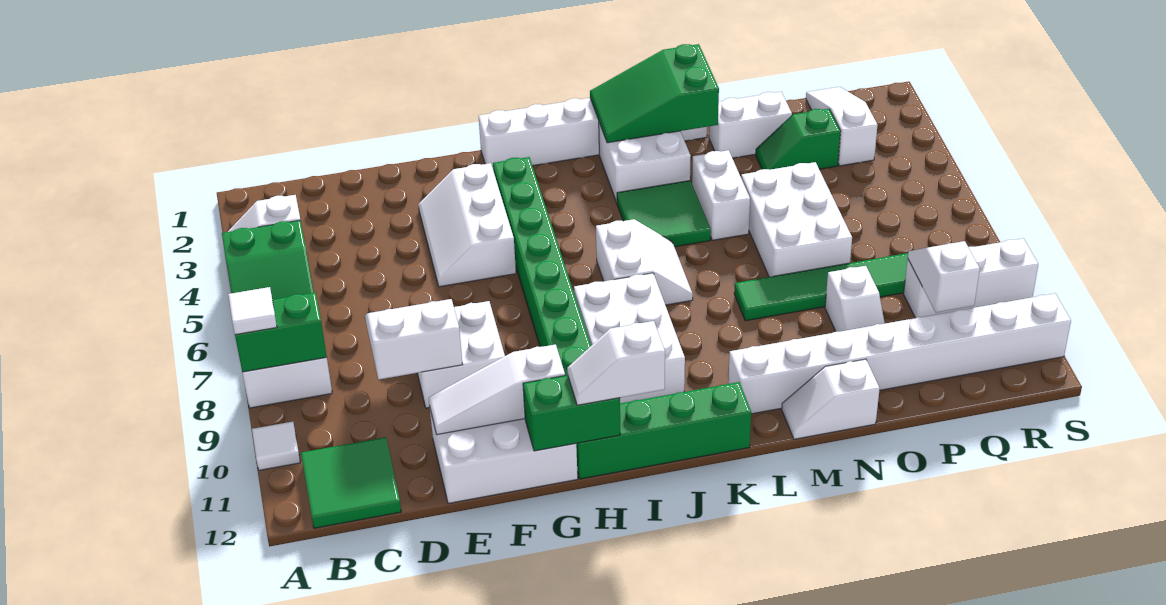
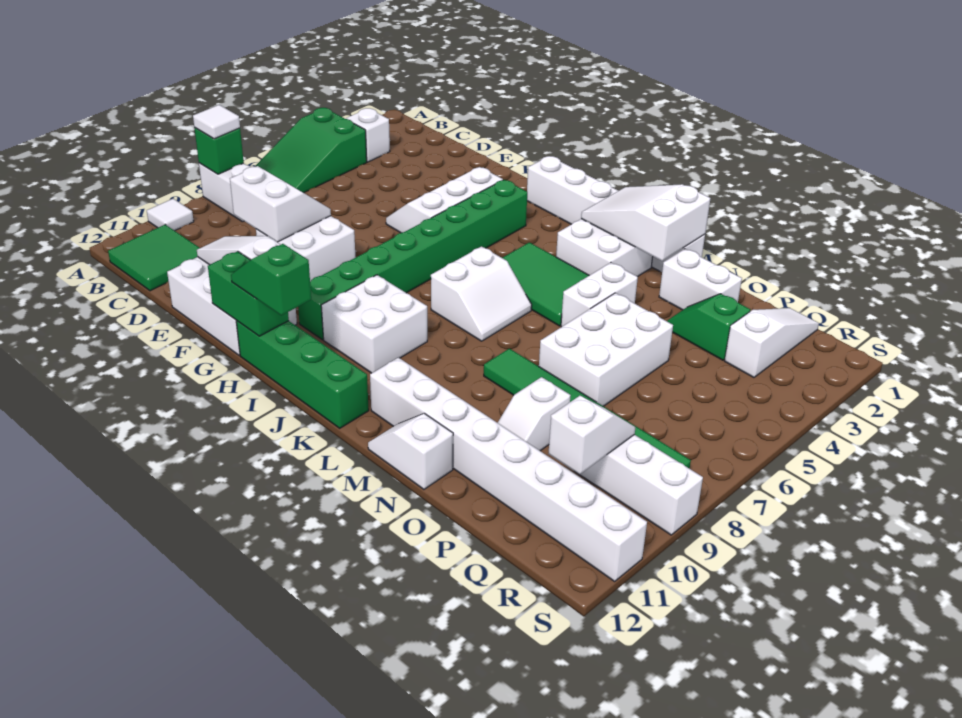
green 1x2 brick [235,293,327,372] -> green 1x1 brick [194,128,244,174]
white 1x2 slope [567,321,665,405] -> green 1x2 slope [231,244,311,315]
white 2x3 brick [574,273,685,403] -> white 2x2 brick [321,275,427,373]
green 2x3 slope [590,44,719,143] -> white 2x3 slope [581,184,711,261]
green 2x2 tile [617,181,711,247] -> green 2x3 tile [503,242,589,326]

